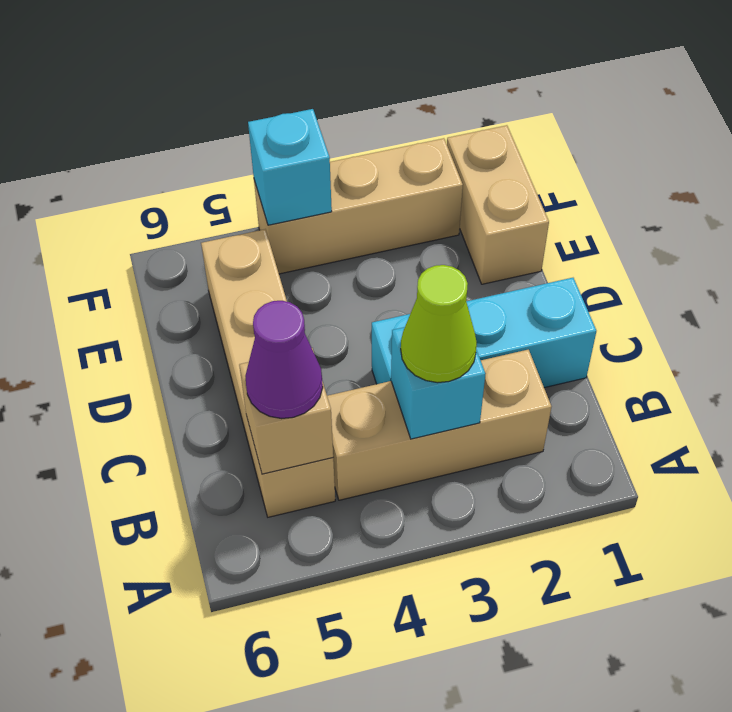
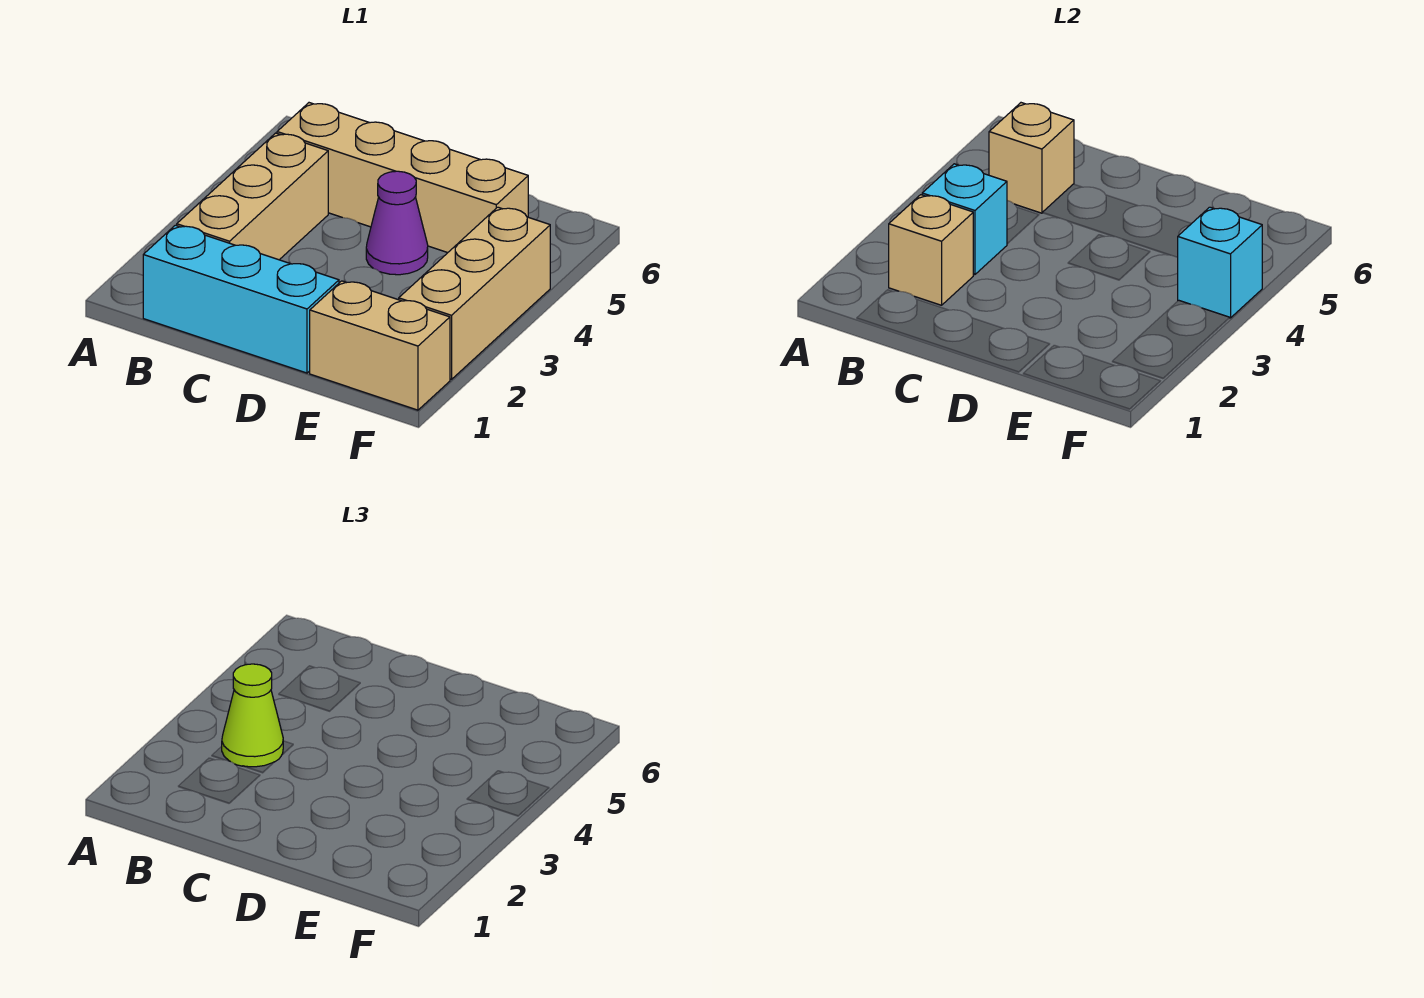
none -> tan 1x1 brick [889,195,973,305]
purple 1x1 cone [245,301,323,419] -> purple 1x1 cone moved to [366,171,428,275]
cyan 1x3 brick [372,278,596,388] -> cyan 1x3 brick turned to [143,225,339,373]

